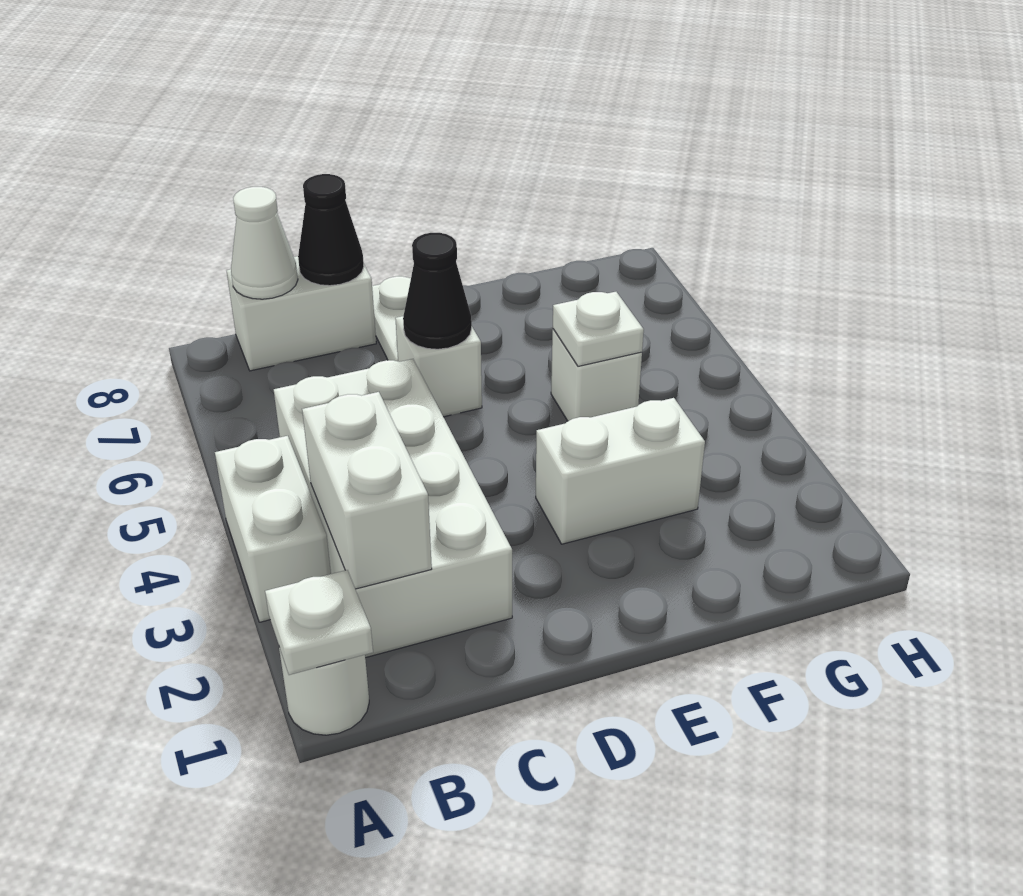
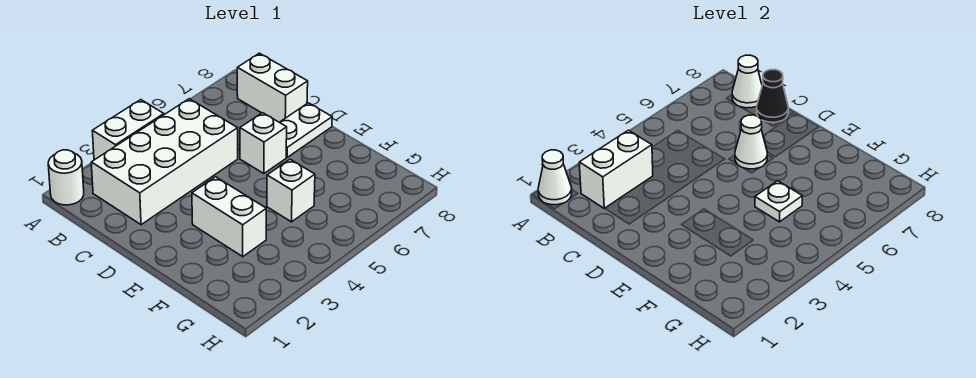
white 1x1 plate [265,570,373,675] -> white 1x1 cone [538,150,572,205]
black 1x1 cone [403,233,472,349] -> white 1x1 cone [735,115,767,169]

